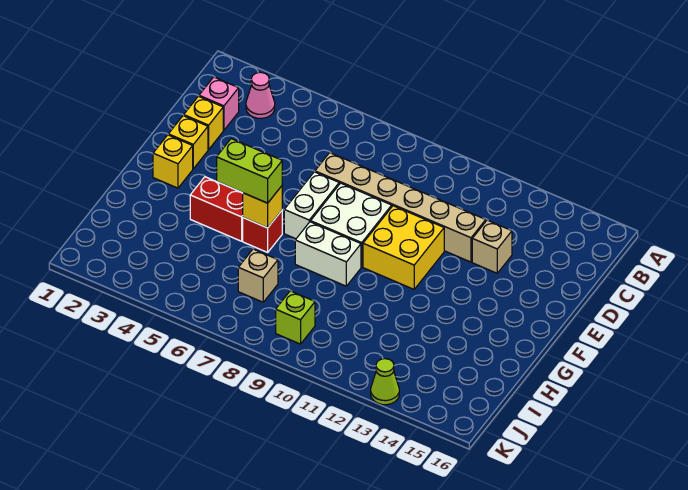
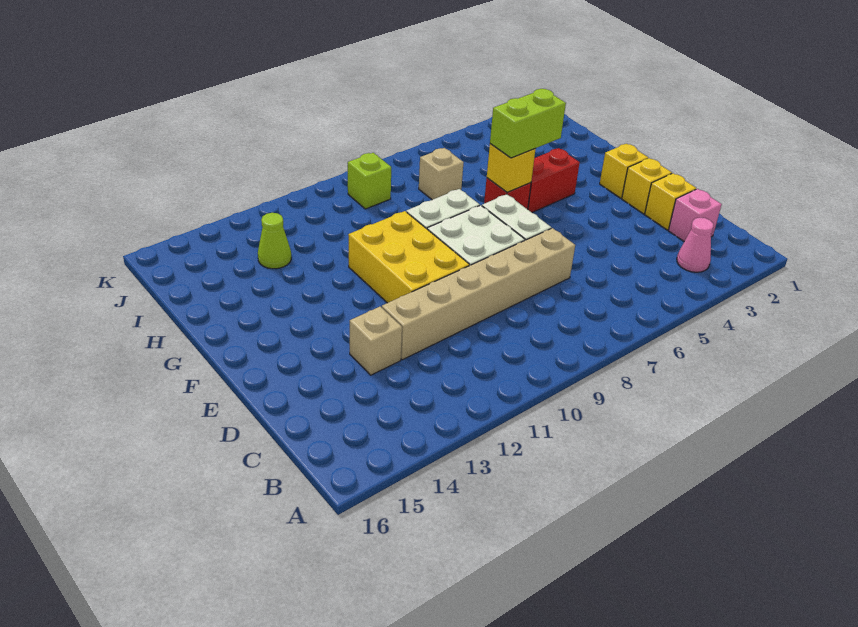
yellow 2x2 brick [363,206,444,289] -> yellow 2x3 brick [348,211,469,303]
lime 1x1 cone [371,359,399,405] -> lime 1x1 cone moved to [258,213,291,269]

